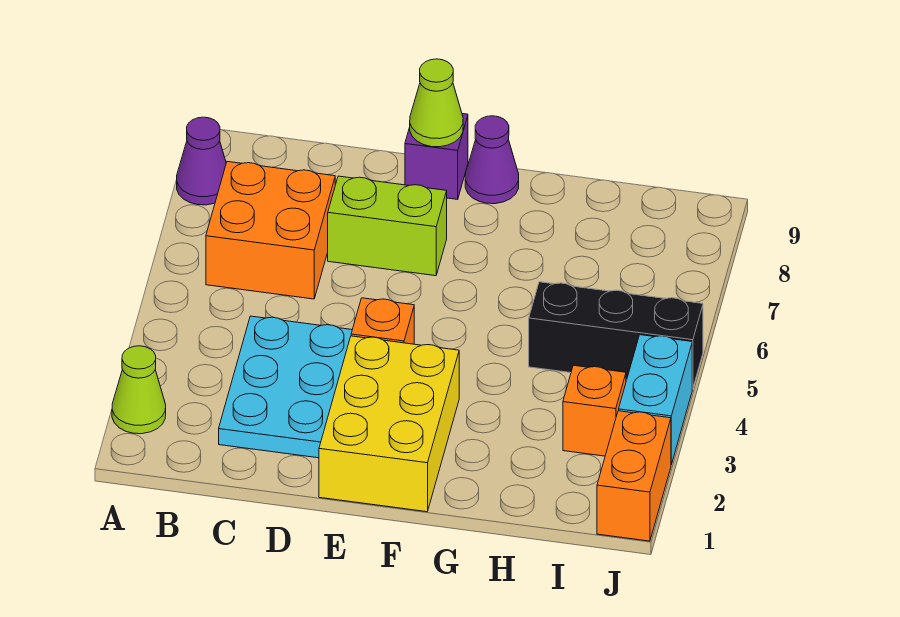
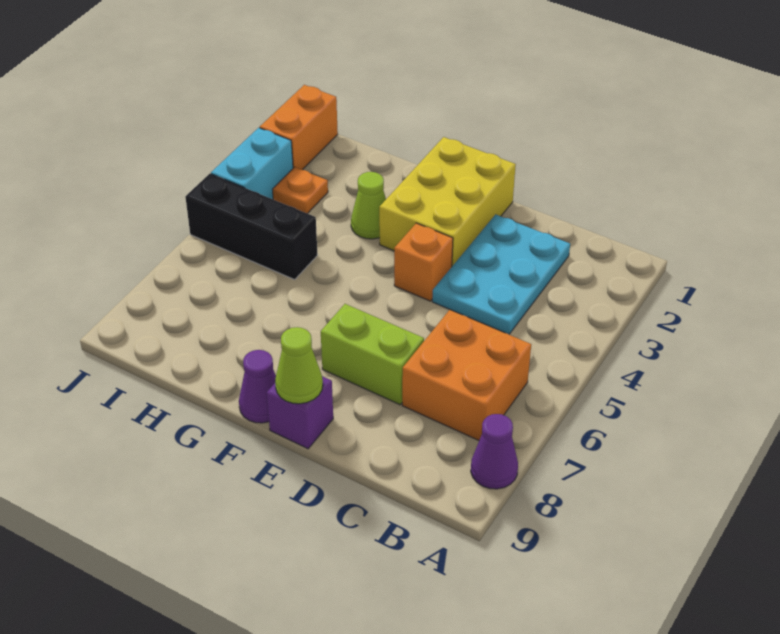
lime 1x1 cone [112,346,166,434] -> lime 1x1 cone moved to [351,172,386,239]
orange 1x1 brick [563,365,626,456] -> orange 1x1 plate [273,167,328,214]

